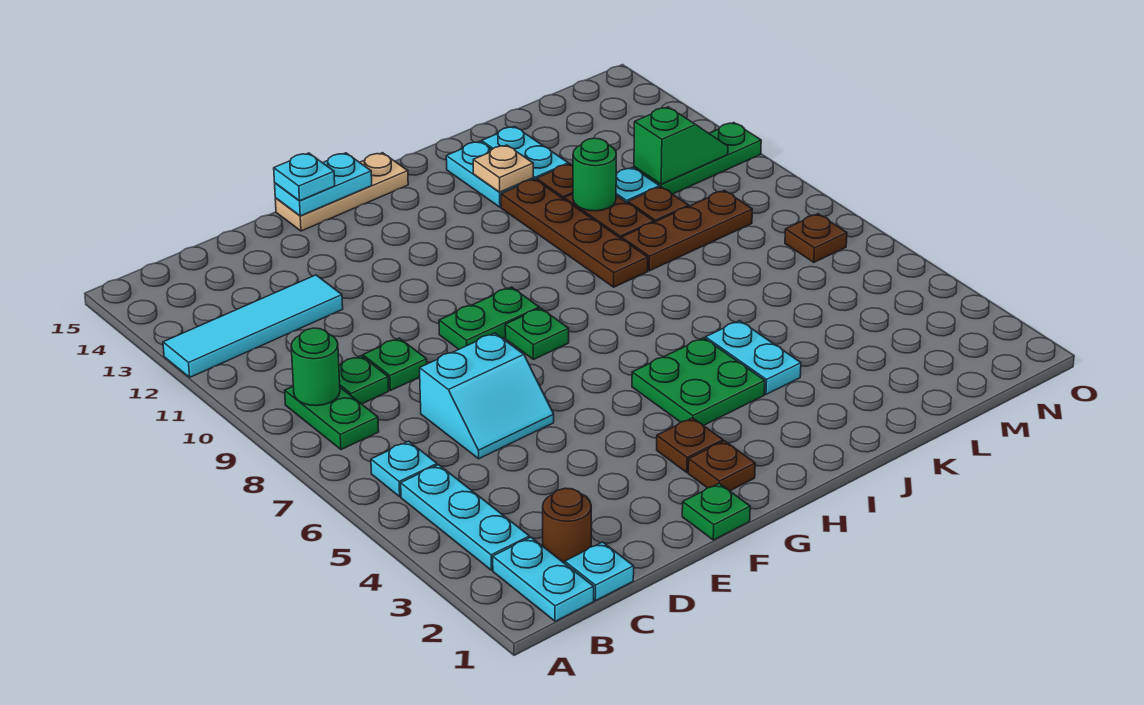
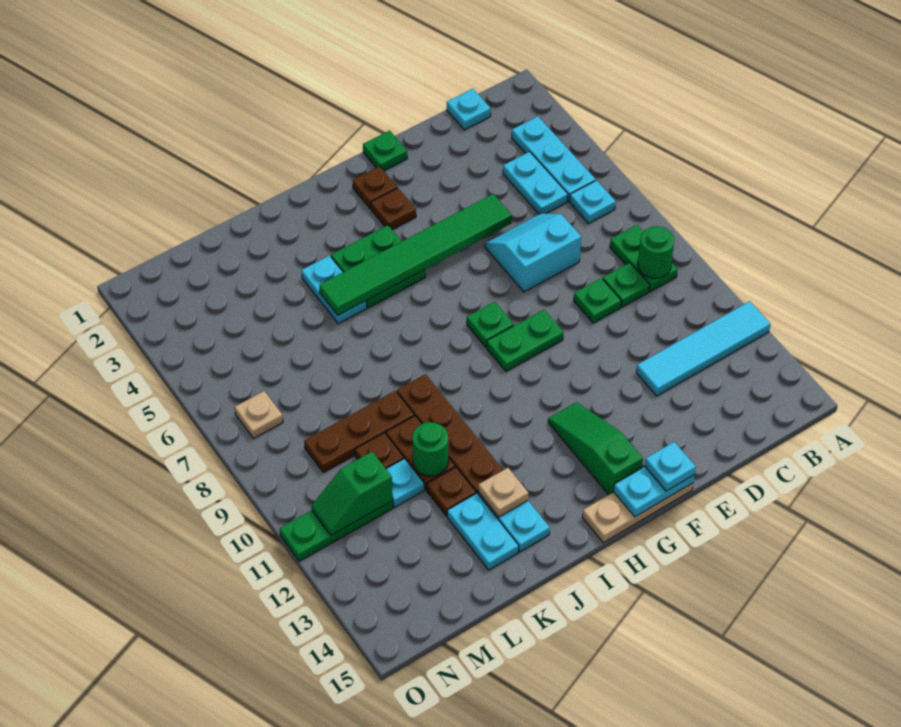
cyan 1x2 plate [493,537,594,621] -> cyan 1x2 plate moved to [503,152,568,214]
brown 1x1 round brick [543,488,591,563] -> none
none -> green 1x6 tile [319,194,512,315]
none -> green 1x3 slope [548,402,643,495]
brown 1x1 plate [785,214,847,262] -> tan 1x1 plate [235,391,283,439]

